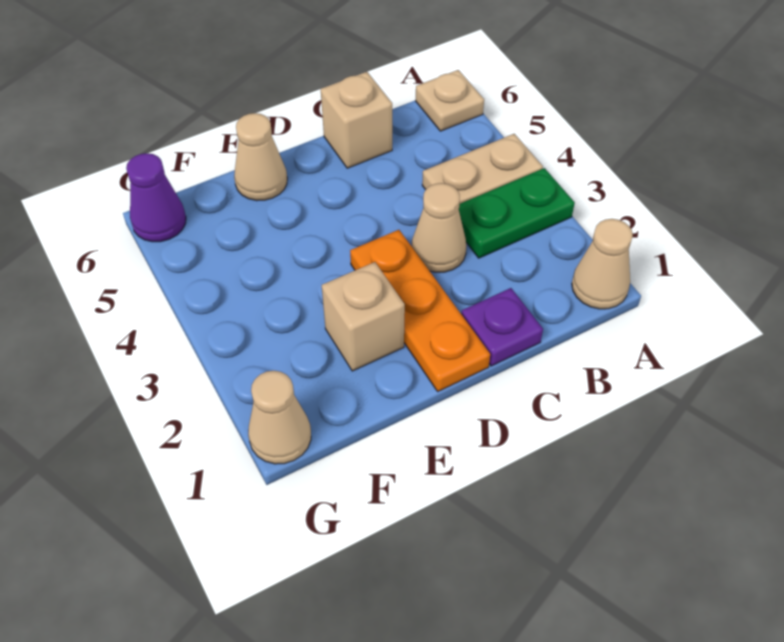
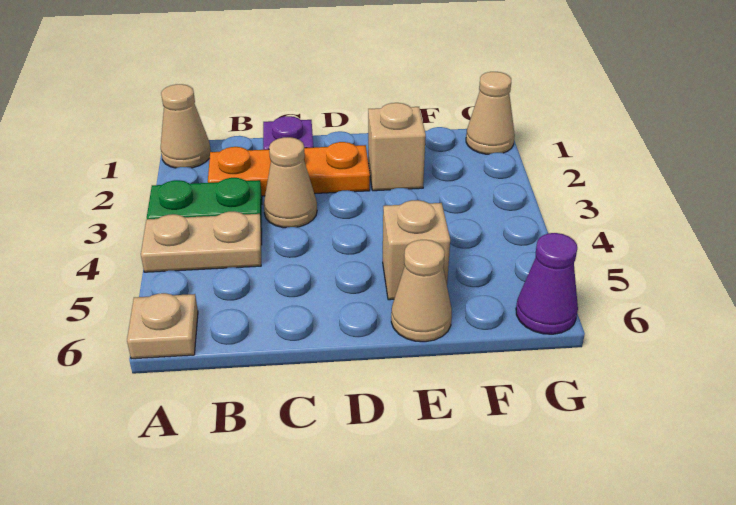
tan 1x1 brick [321,72,392,168] -> tan 1x1 brick moved to [383,200,450,300]
orange 1x3 plate [350,230,490,391] -> orange 1x3 plate turned to [208,142,370,196]

